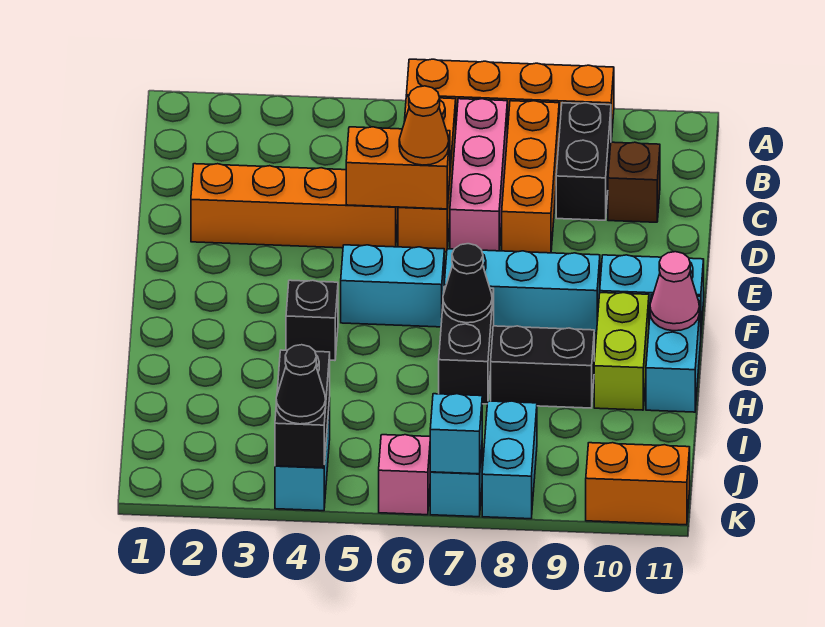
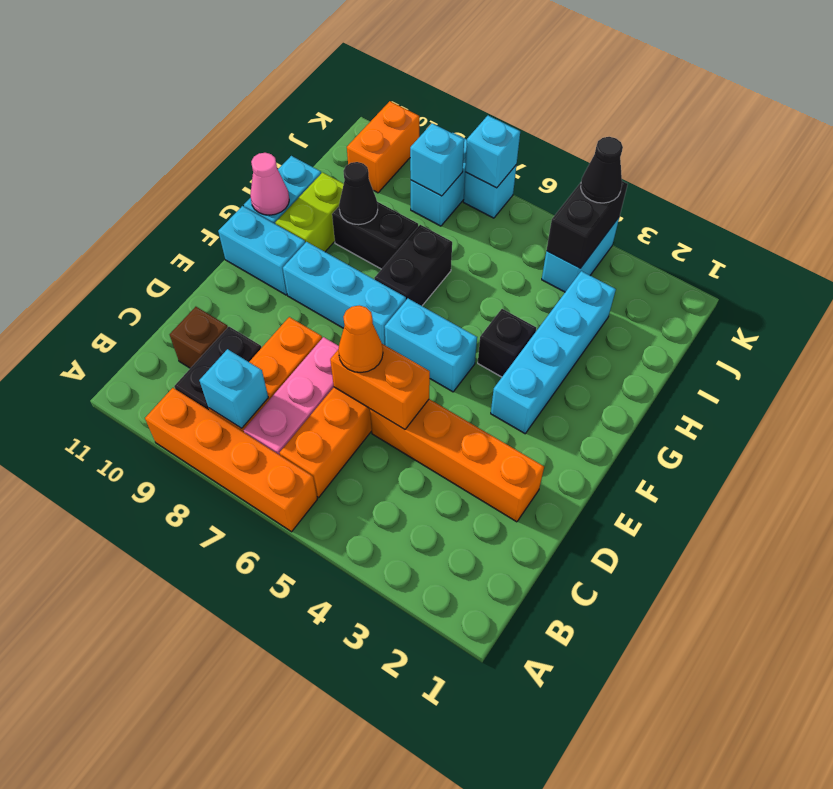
none -> cyan 1x1 brick [199,349,268,428]
none -> cyan 1x4 brick [491,271,616,434]
black 1x1 cone [443,244,492,323] -> black 1x1 cone moved to [339,162,378,225]
none -> cyan 1x1 brick [410,123,464,196]
pink 1x1 brick [379,435,430,515] -> none
orange 1x2 brick [586,443,690,525] -> orange 1x2 brick turned to [347,101,419,193]

